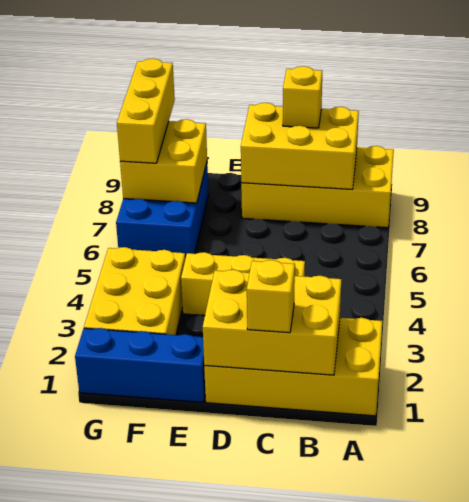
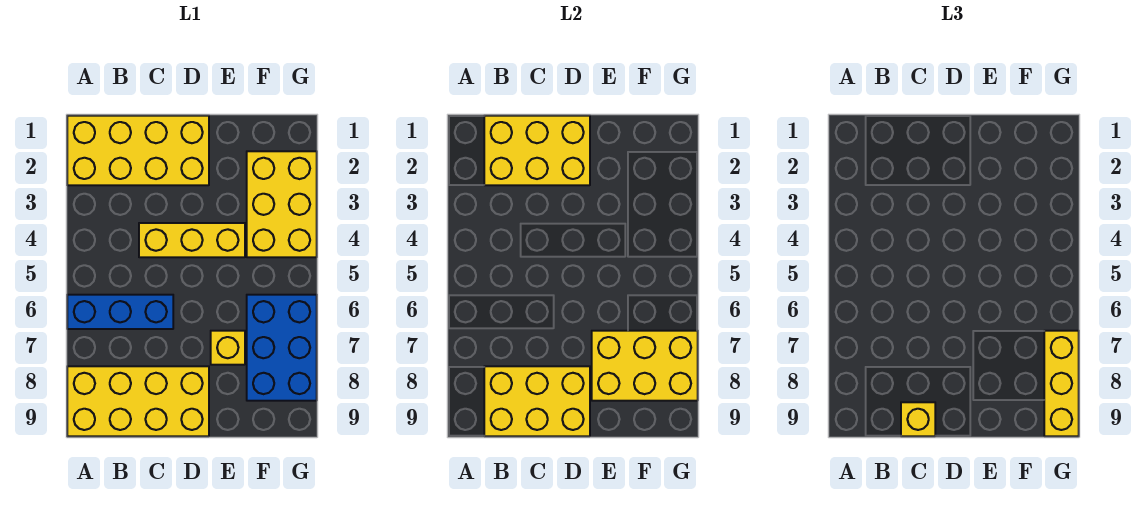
yellow 1x1 brick [247,260,295,333] -> yellow 1x1 brick moved to [211,331,245,365]
blue 1x3 brick [75,328,205,403] -> blue 1x3 brick moved to [67,295,173,329]
yellow 2x2 brick [120,119,207,203] -> yellow 2x3 brick [592,331,698,401]

